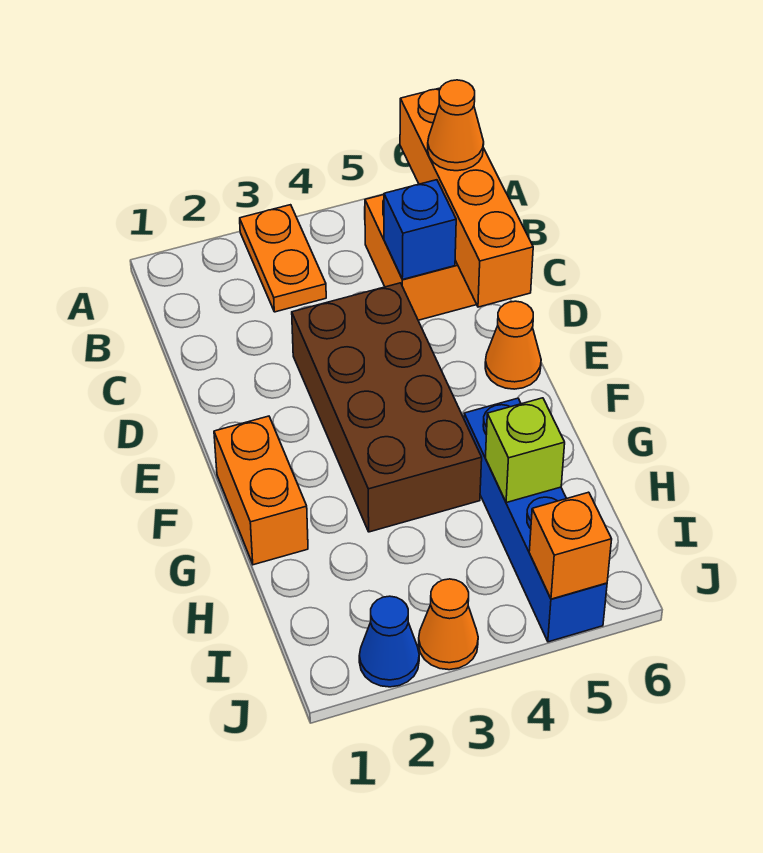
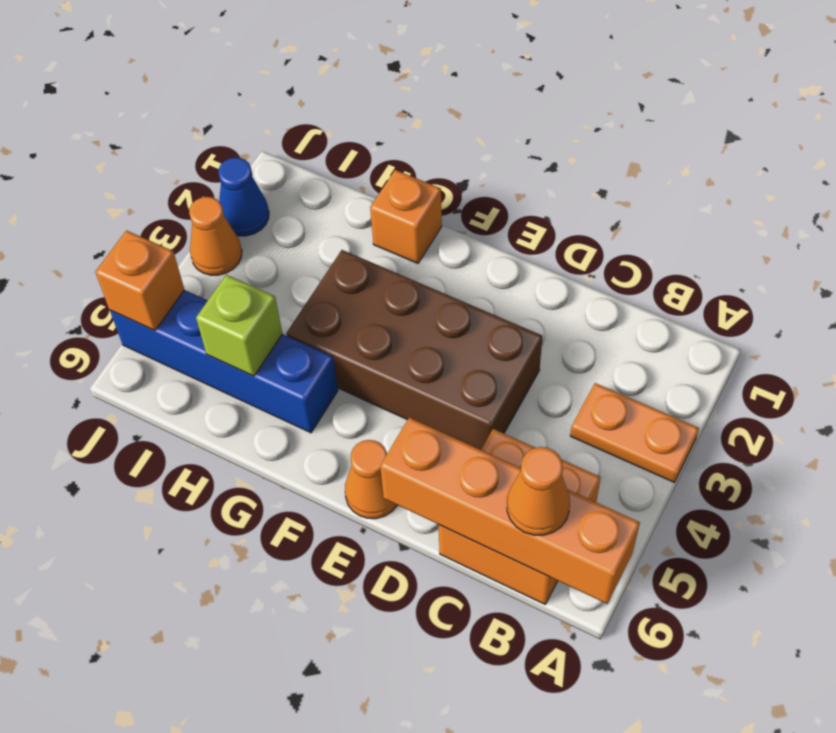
blue 1x1 brick [384,180,456,280] -> none
orange 1x2 brick [214,416,308,565] -> orange 1x1 brick [370,170,442,263]

